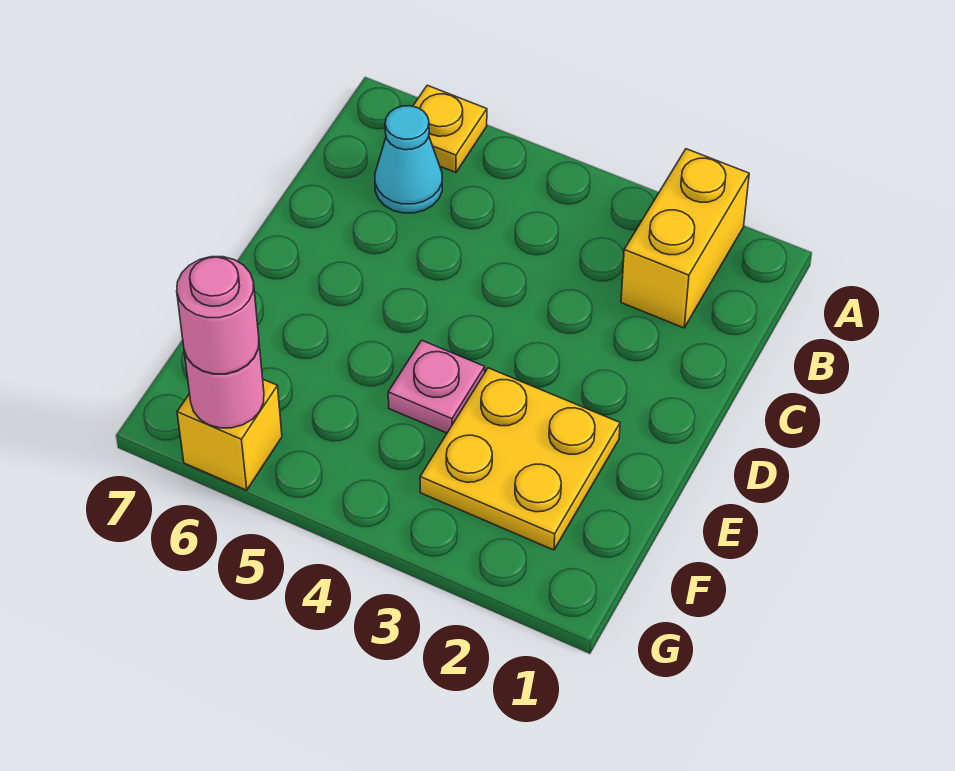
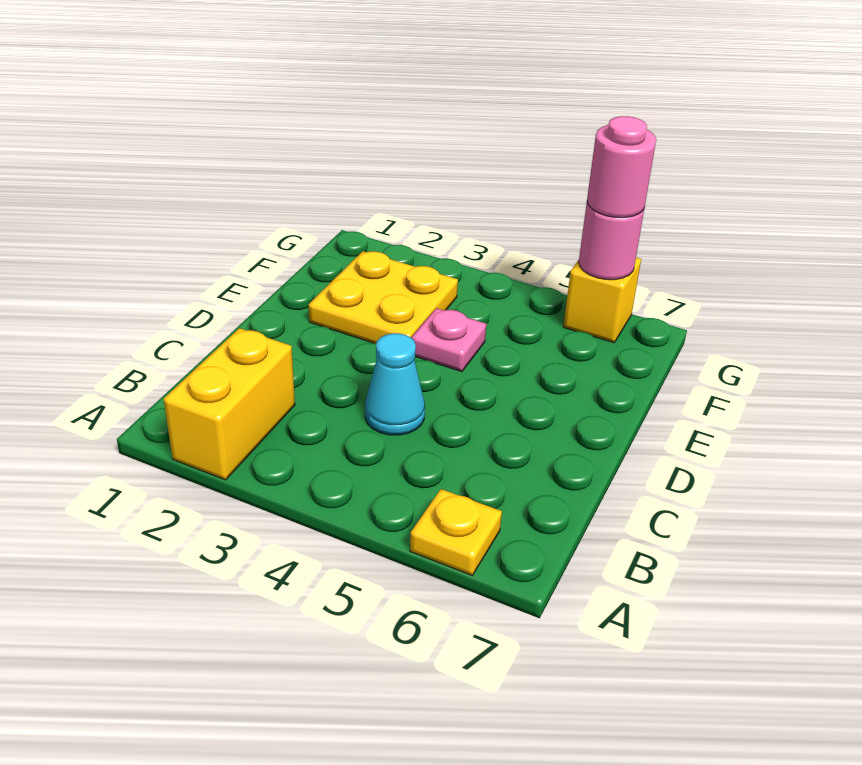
cyan 1x1 cone [375,106,442,213] -> cyan 1x1 cone moved to [365,333,425,435]

